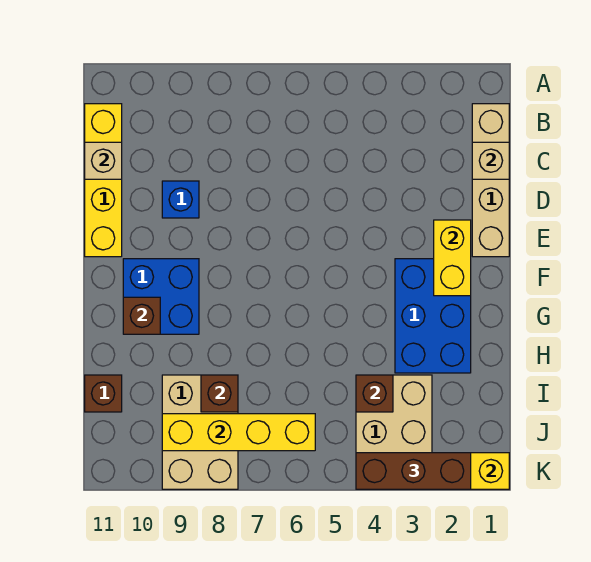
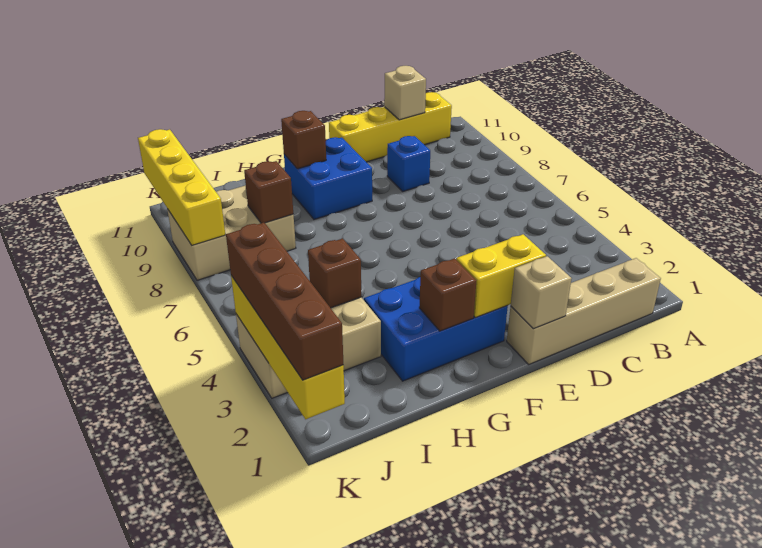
tan 1x1 brick [472,142,509,179] -> tan 1x1 brick moved to [511,256,571,329]
brown 1x1 brick [85,375,122,412] -> brown 1x1 brick moved to [419,258,476,331]
yellow 1x4 brick [162,414,315,451] -> yellow 1x4 brick moved to [138,129,225,245]
brown 1x3 brick [356,453,471,489] -> brown 1x4 brick [226,223,343,380]

